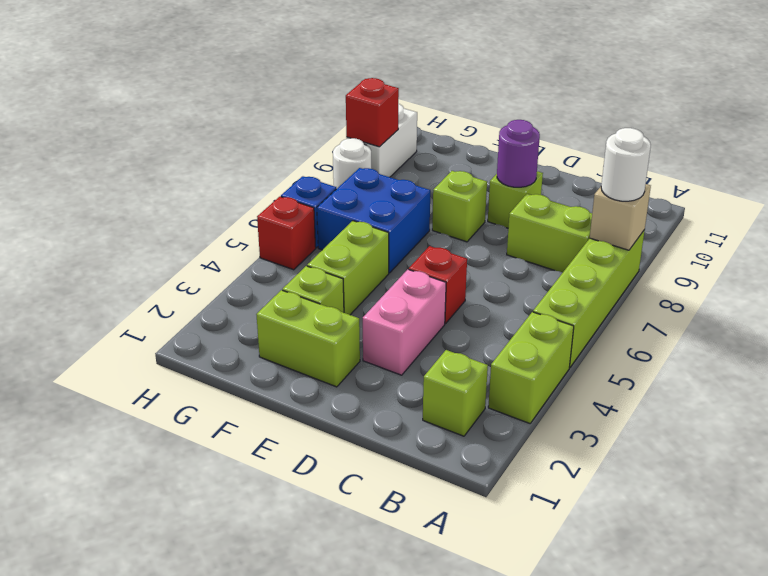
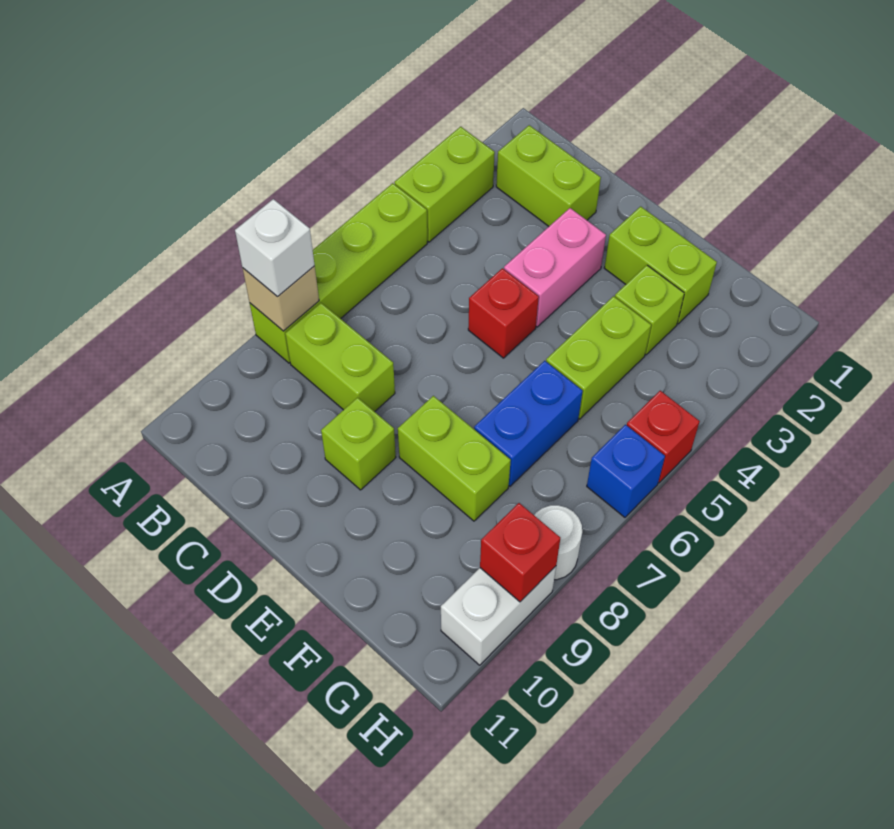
white 1x1 round brick [601,128,651,201] -> white 1x1 brick [235,199,315,297]
lime 1x1 brick [423,350,488,436] -> lime 1x2 brick [496,125,601,226]
purple 1x1 round brick [497,120,540,187] -> none
lime 1x1 brick [432,171,487,242] -> lime 1x2 brick [398,396,511,521]
blue 2x2 brick [317,168,430,273] -> blue 1x2 brick [474,361,583,486]

